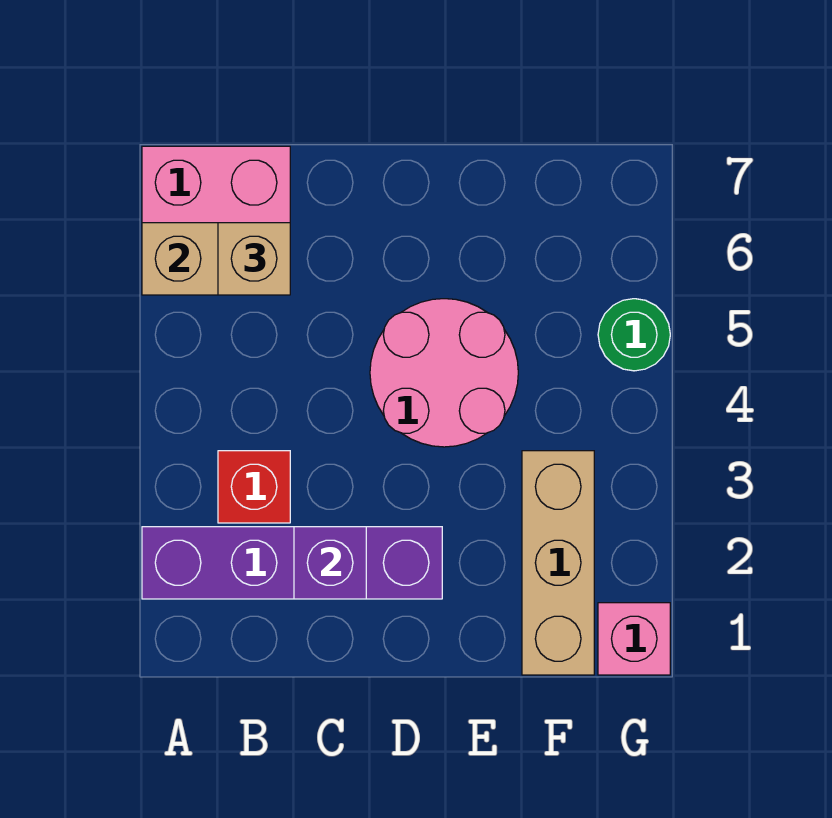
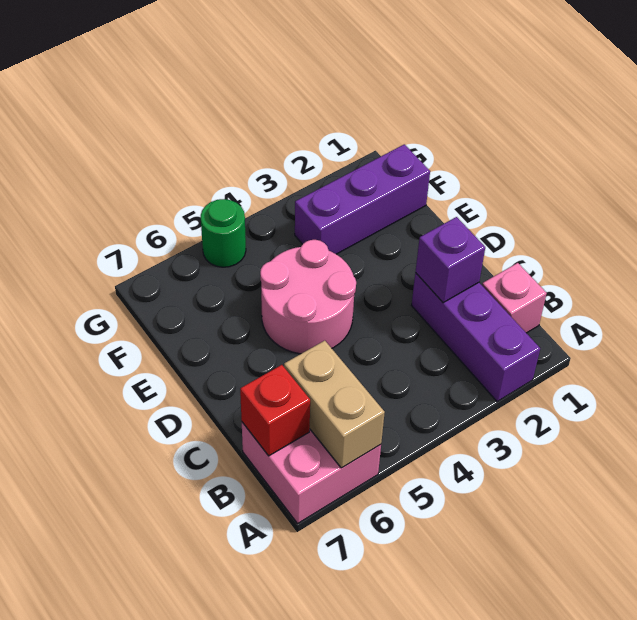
purple 1x4 brick [142,527,442,599] -> purple 1x3 brick [412,273,540,402]
red 1x1 brick [218,451,290,523] -> red 1x1 brick moved to [240,365,310,456]
tan 1x1 brick [218,223,290,295] -> none
tan 1x3 brick [522,451,594,675] -> purple 1x3 brick [295,144,430,254]
pink 1x1 brick [598,603,670,675] -> pink 1x1 brick moved to [482,263,547,333]

